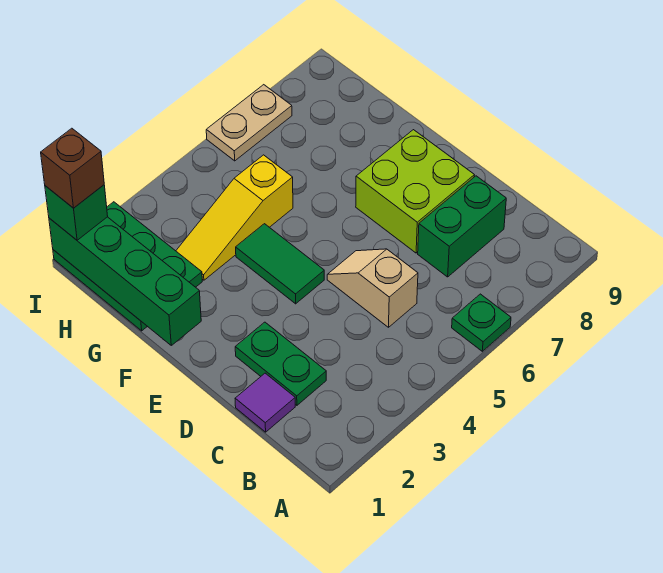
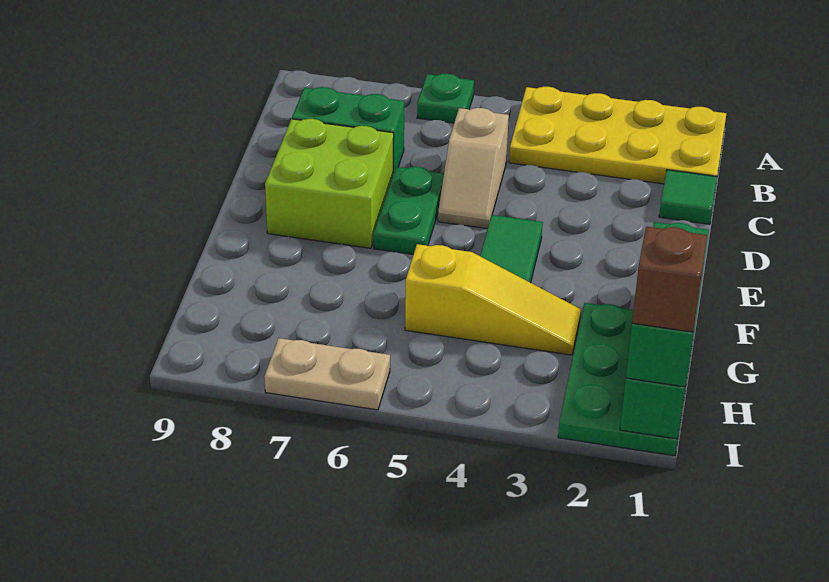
none -> yellow 2x4 plate [509,87,726,184]
purple 1x1 tile [235,373,295,432] -> green 1x1 tile [659,170,717,224]
green 1x2 plate [235,322,326,405] -> green 1x2 plate moved to [374,167,444,254]

